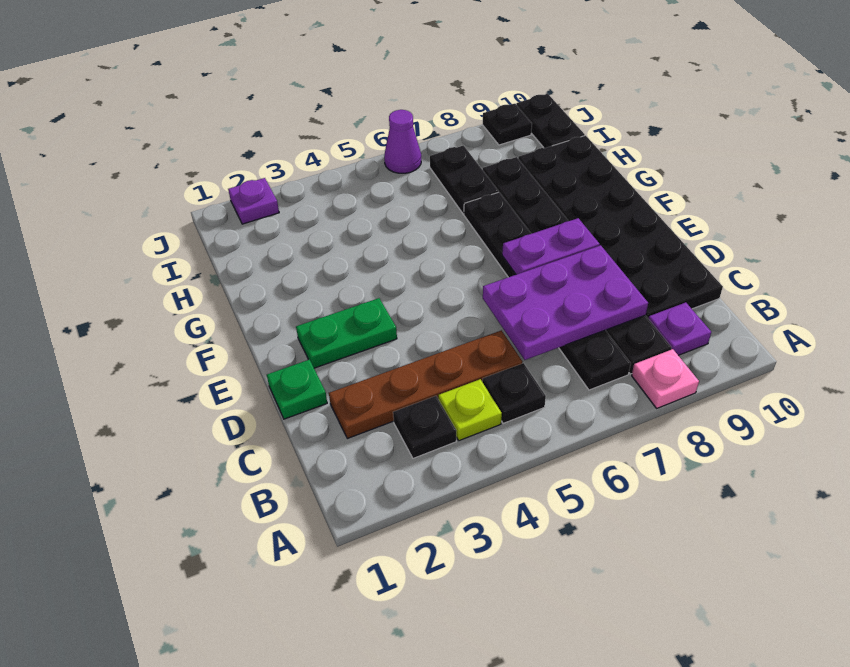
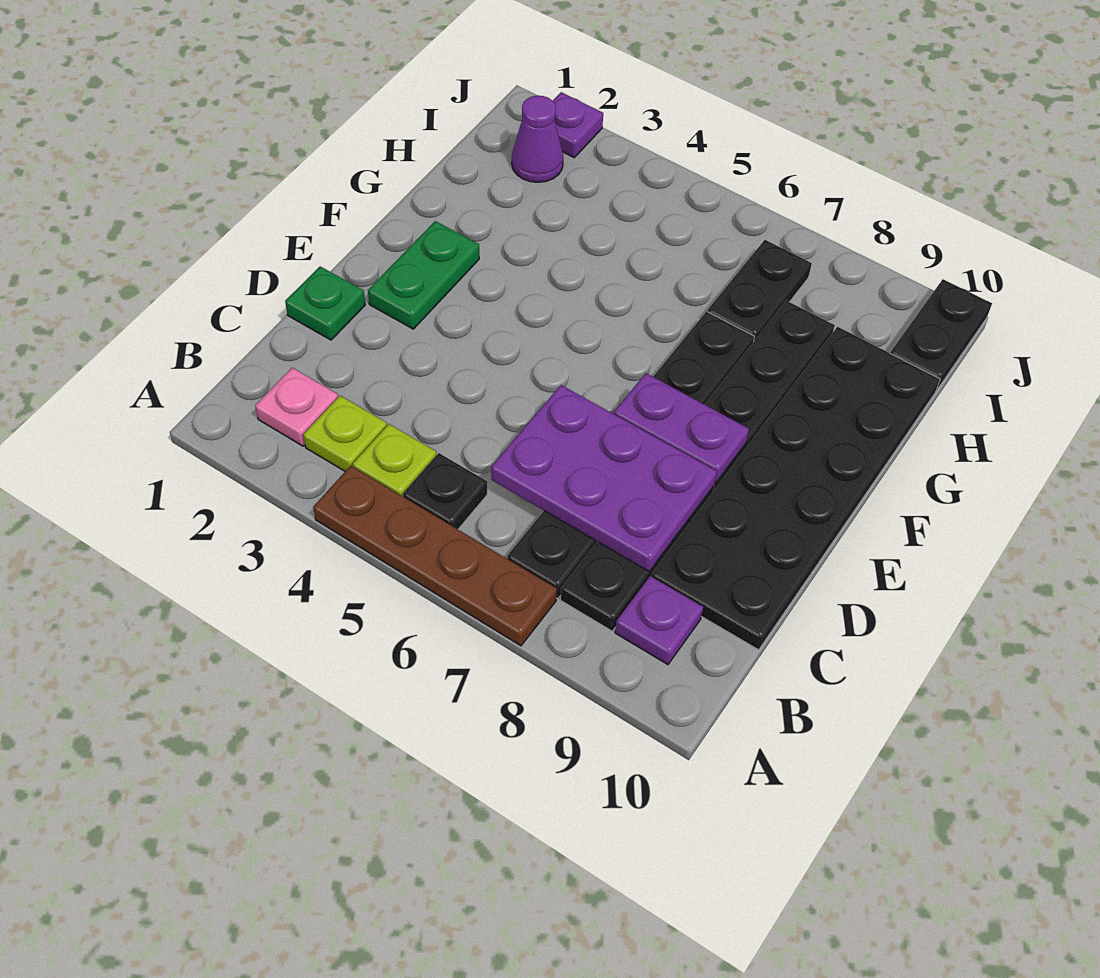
pink 1x1 plate [632,349,699,408] -> pink 1x1 plate moved to [255,368,338,446]
black 1x1 plate [393,396,456,458] -> lime 1x1 plate [303,396,387,471]
brown 1x4 plate [329,330,522,438] -> brown 1x4 plate moved to [313,466,557,646]
green 1x2 plate [296,298,397,368] -> green 1x2 plate turned to [368,221,479,329]
purple 1x1 cone [384,110,421,173] -> purple 1x1 cone moved to [512,96,563,182]
black 1x1 plate [483,104,532,145] -> none

